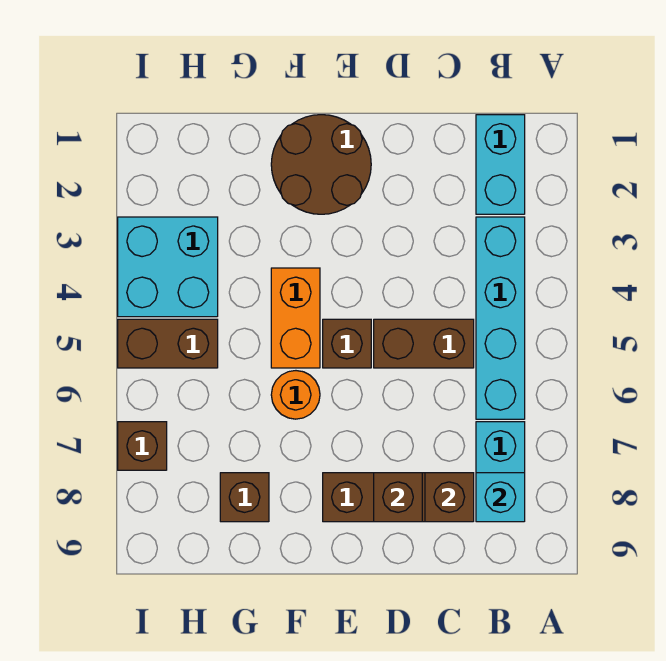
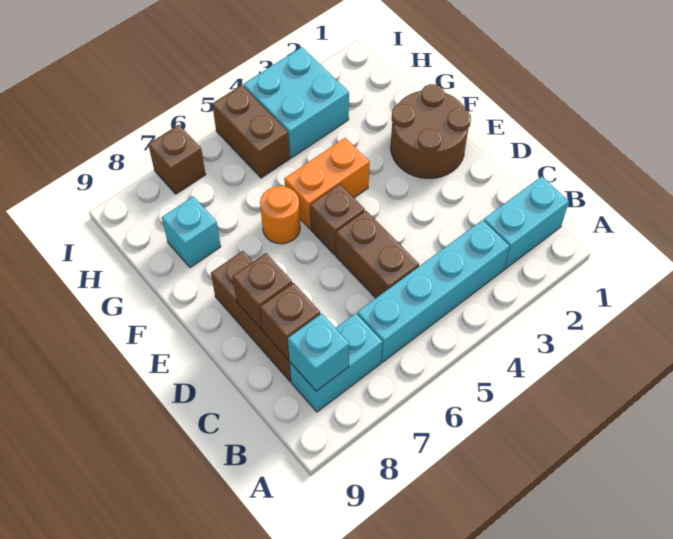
brown 1x1 brick [220,473,269,522] -> cyan 1x1 brick [162,197,221,268]

